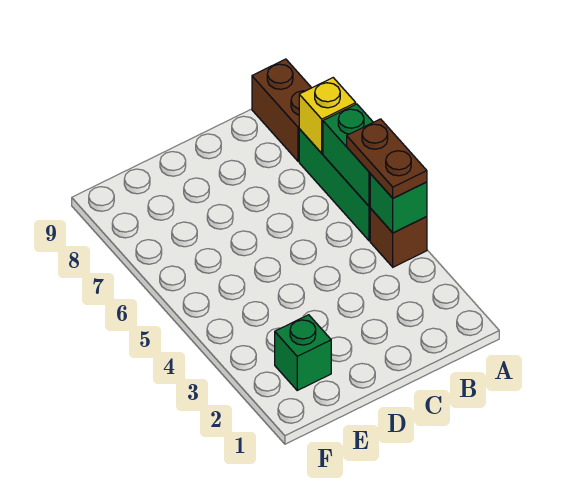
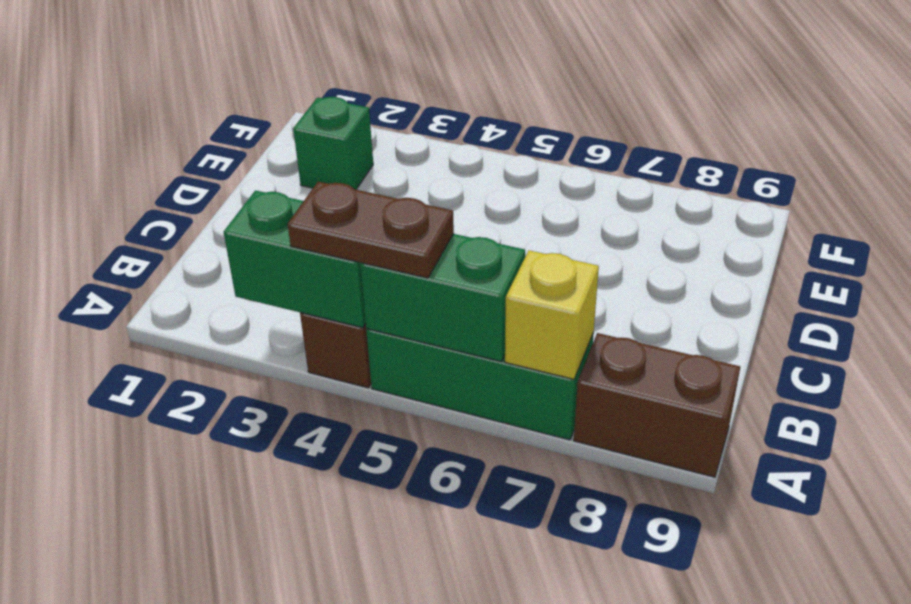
green 1x1 brick [370,174,427,233] -> green 1x2 brick [224,190,366,328]

